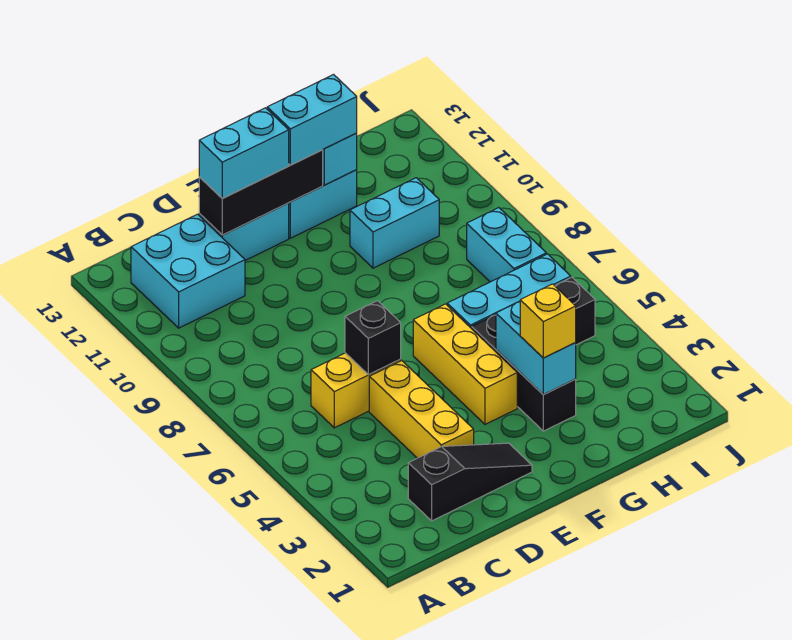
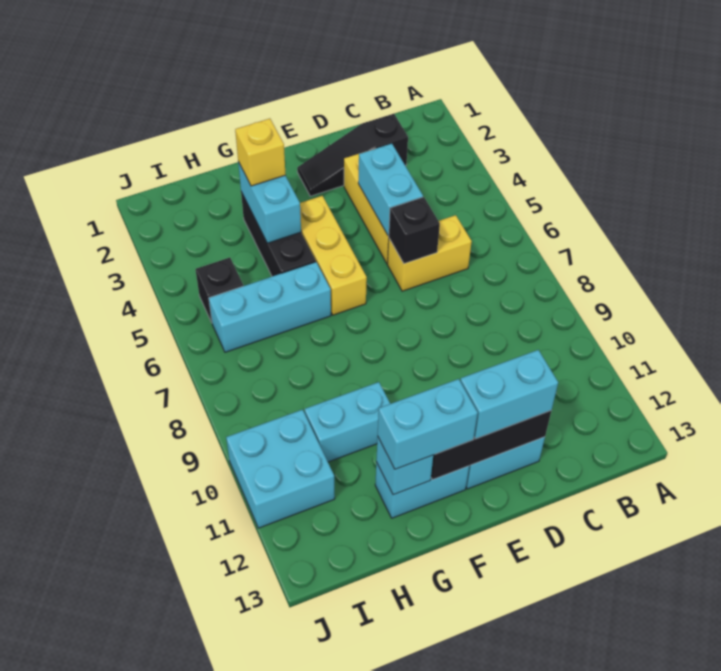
cyan 2x2 brick [131,214,245,328] -> cyan 2x2 brick moved to [226,410,335,528]
cyan 1x2 brick [467,208,546,282] -> cyan 1x2 brick moved to [358,144,423,236]

